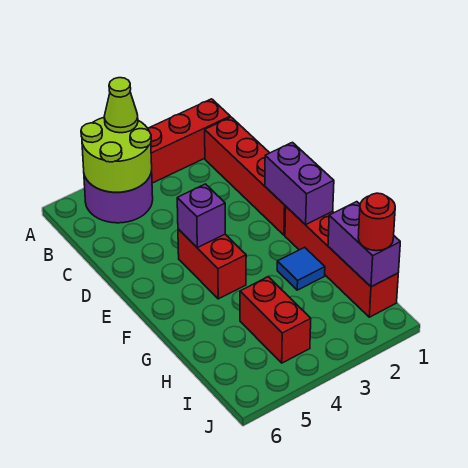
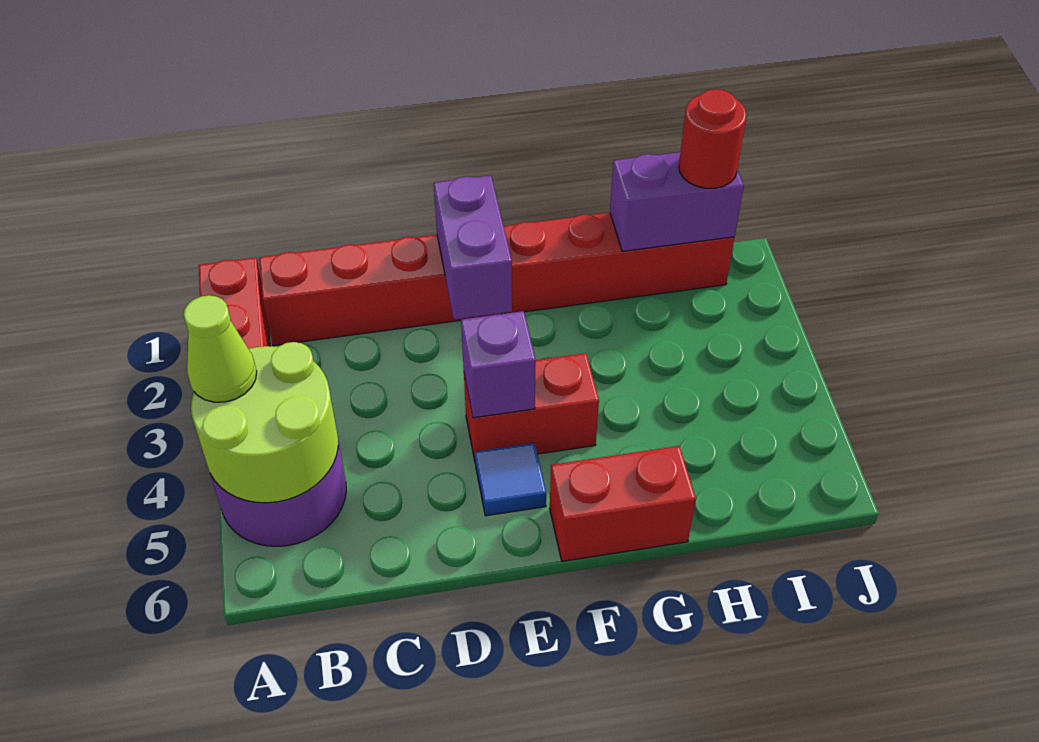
purple 1x2 brick [265,142,334,225] -> purple 1x2 brick turned to [434,175,512,320]
blue 1x1 tile [277,247,325,290] -> blue 1x1 tile moved to [475,443,546,516]
red 1x2 brick [240,277,311,363] -> red 1x2 brick moved to [550,446,696,561]

